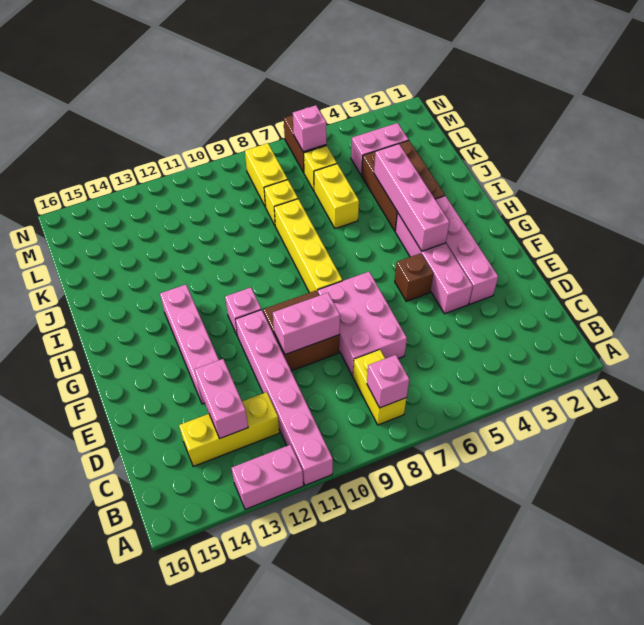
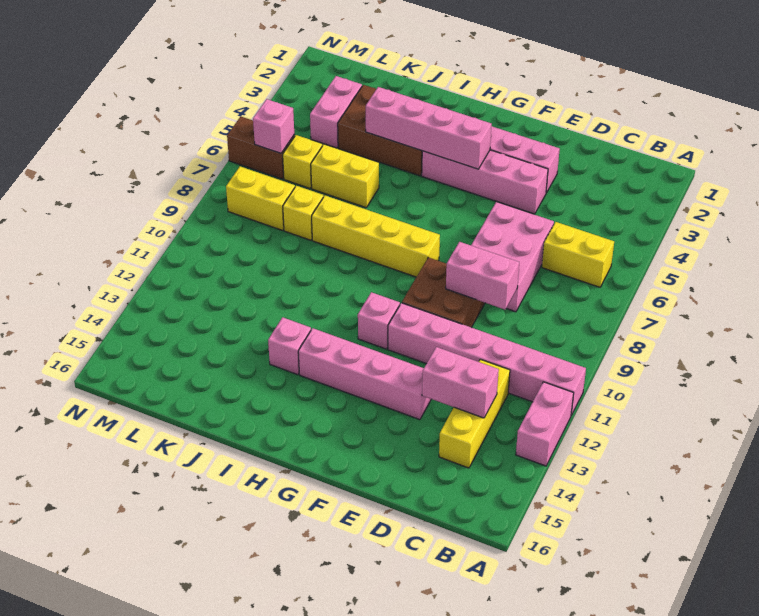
yellow 1x2 brick [353,350,406,425] -> yellow 1x2 brick moved to [542,222,614,287]
pink 1x1 brick [367,355,409,408] -> pink 1x1 brick moved to [268,317,311,375]
pink 2x3 brick [318,272,407,376] -> pink 2x3 brick turned to [471,202,554,312]
pink 1x2 brick [273,293,340,355] -> pink 1x2 brick turned to [446,242,519,309]
brown 1x1 brick [395,253,433,301] -> none

